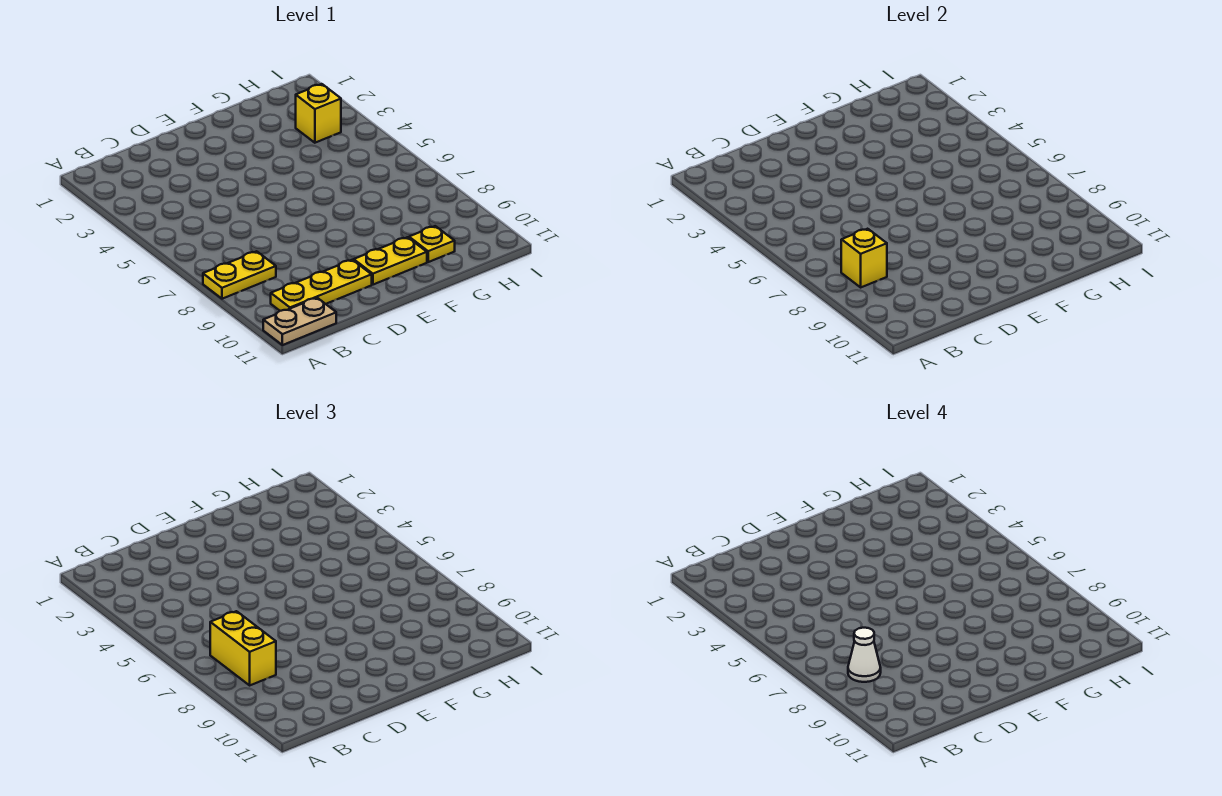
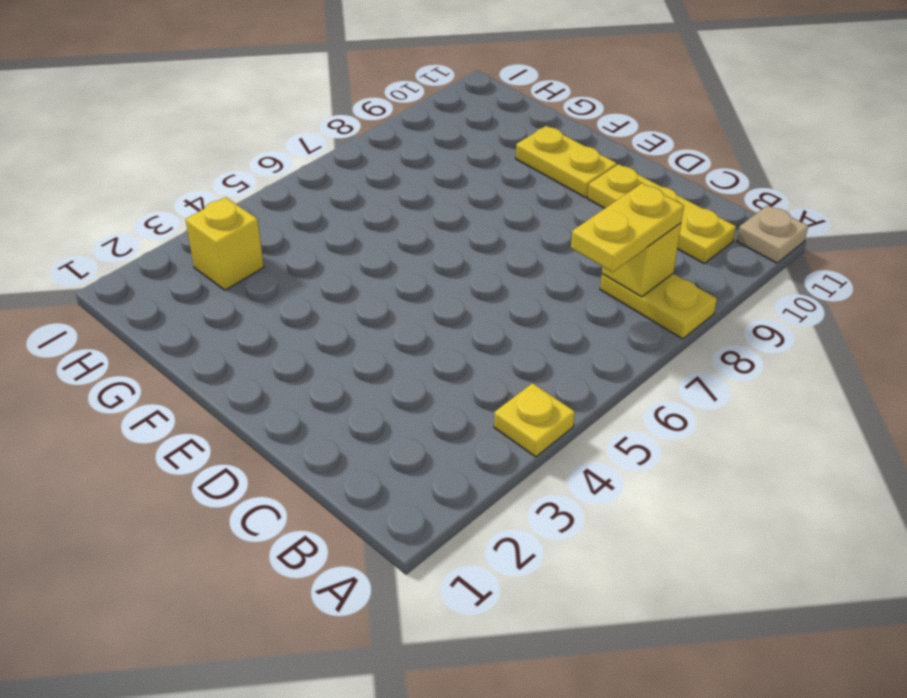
tan 1x2 plate [263,298,336,345] -> tan 1x1 plate [737,205,808,263]
yellow 1x2 brick [210,611,276,685] -> yellow 1x2 plate [571,183,684,272]
white 1x1 cone [848,628,881,682] -> none
yellow 1x1 plate [409,226,455,262] -> yellow 1x1 plate moved to [494,383,575,457]

